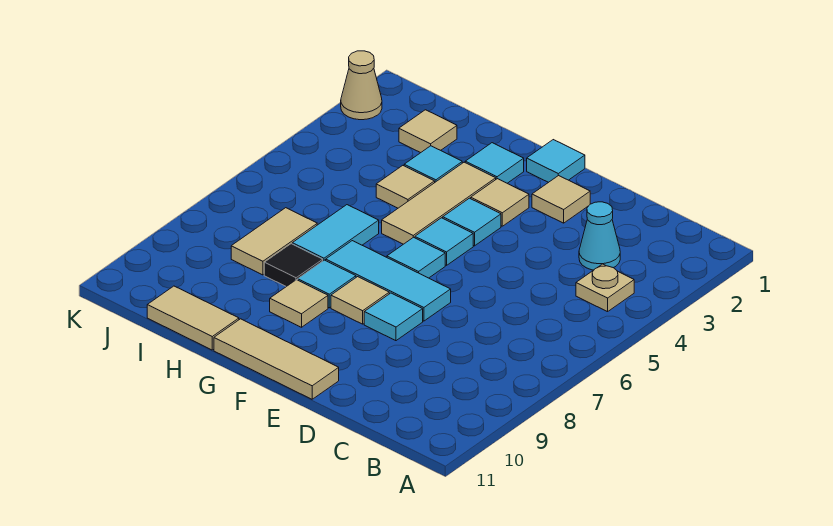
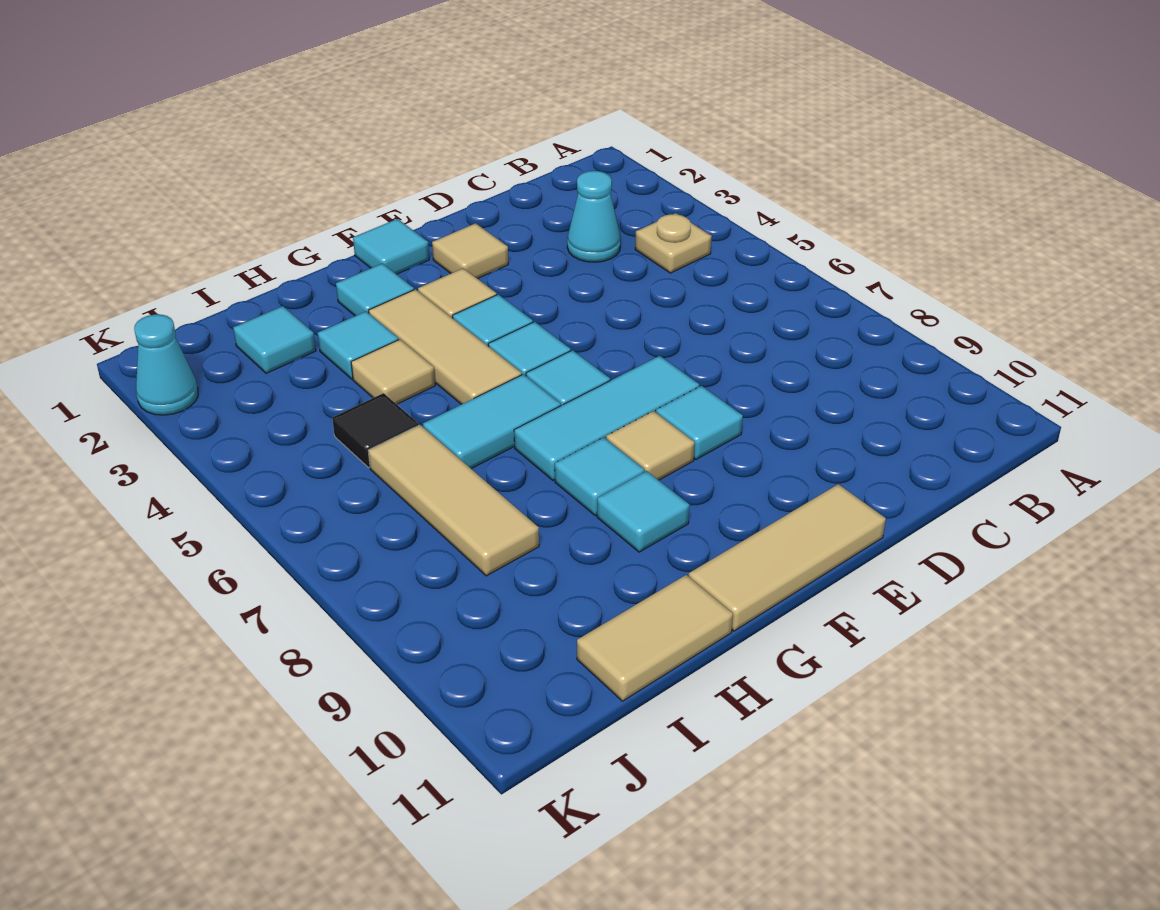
tan 1x1 tile [270,280,328,327] -> cyan 1x1 tile [597,471,689,552]
cyan 1x2 tile [292,205,379,261] -> cyan 1x2 tile turned to [423,374,561,469]
black 1x1 tile [264,244,323,287] -> black 1x1 tile moved to [332,393,419,467]
tan 1x1 tile [399,110,457,153] -> cyan 1x1 tile [233,306,316,373]
tan 1x2 tile [231,208,317,275] -> tan 1x3 tile [368,425,539,576]
tan 1x1 cone [341,51,382,120] -> cyan 1x1 cone [134,314,198,415]

